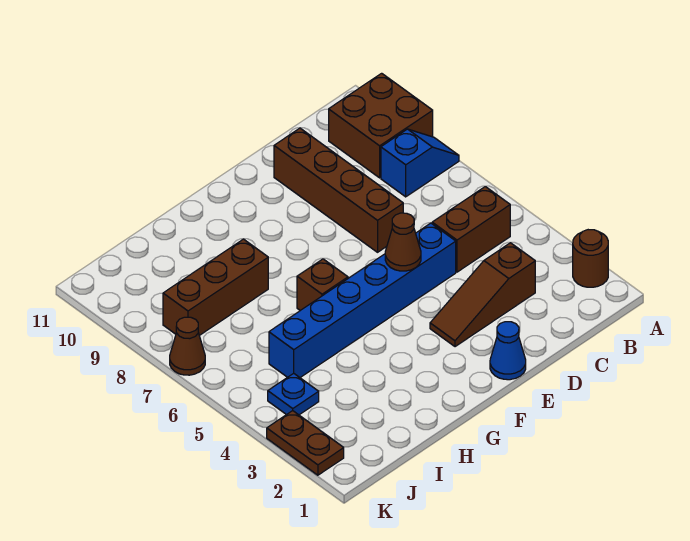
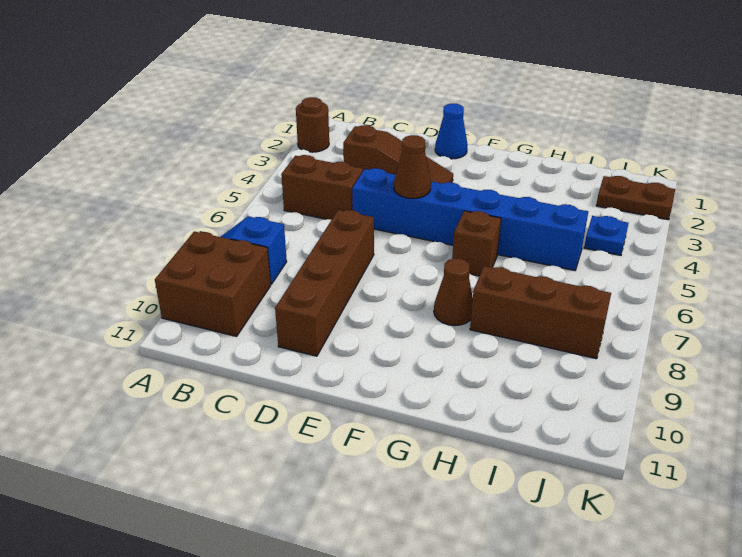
brown 1x2 plate [267,411,344,475] -> brown 1x2 plate turned to [596,176,675,220]
brown 1x1 cone [170,317,205,375] -> brown 1x1 cone moved to [434,258,473,326]

